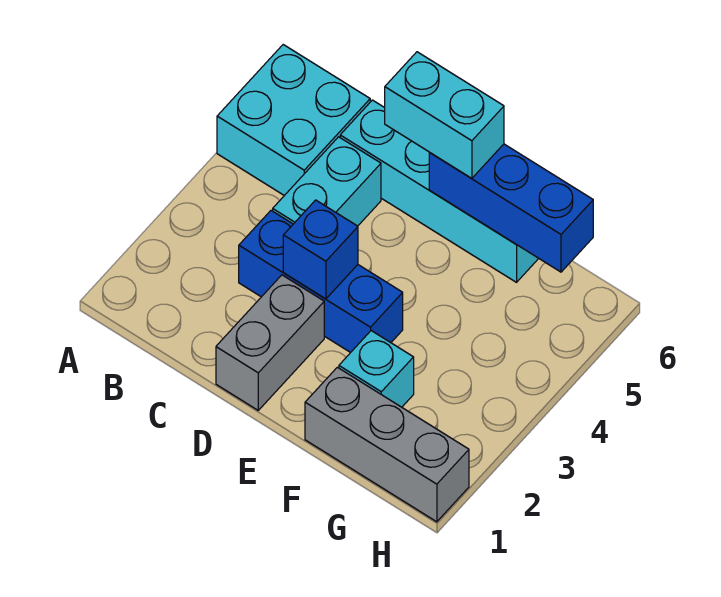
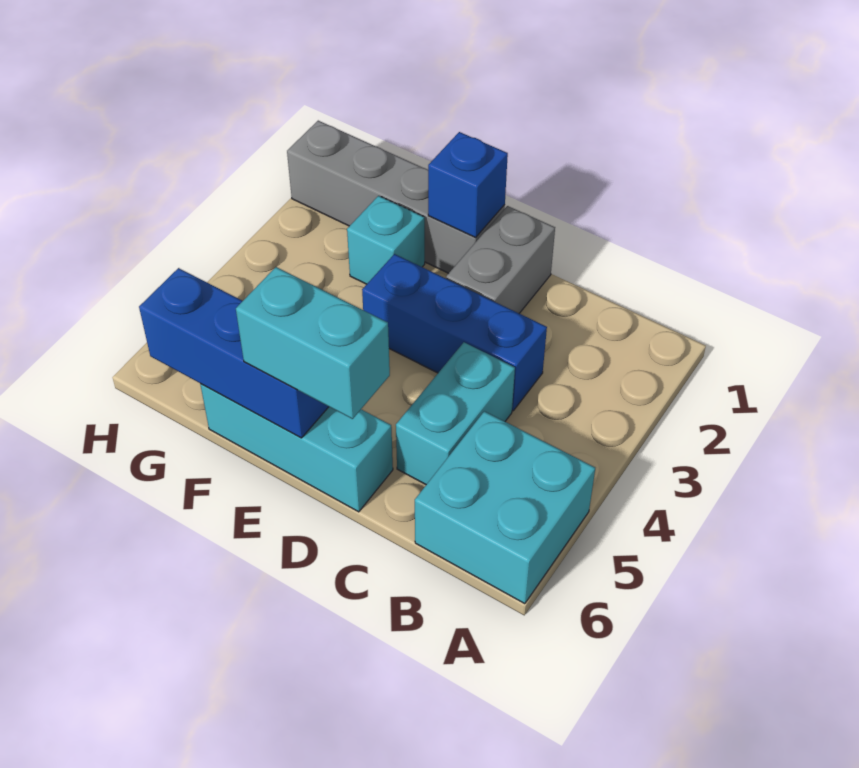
cyan 1x4 brick [340,100,539,282] -> cyan 1x3 brick [200,384,393,512]
blue 1x1 brick [283,200,358,299] -> blue 1x1 brick moved to [428,132,508,237]
grey 1x3 brick [305,367,469,522] -> grey 1x4 brick [287,121,505,273]

